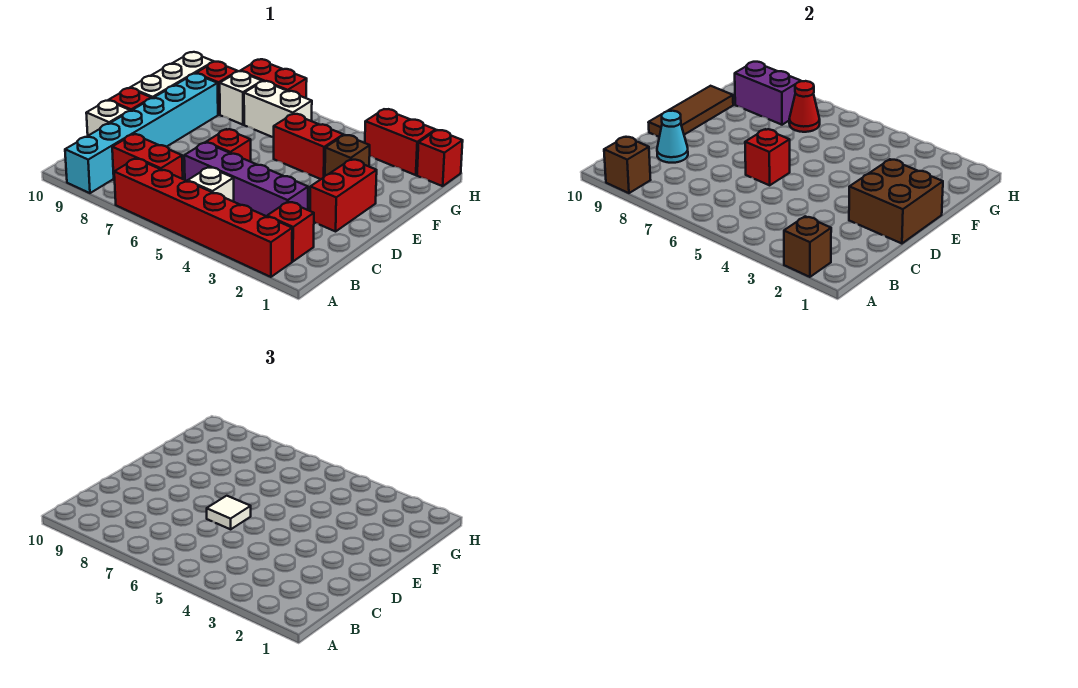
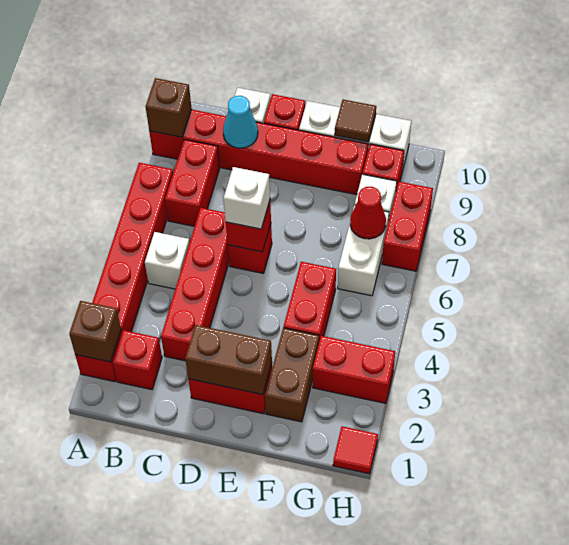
cyan 1x6 brick [65,74,218,193] -> red 1x6 brick [149,110,368,195]
purple 1x4 brick [184,142,308,216] -> red 1x4 brick [161,208,229,361]
brown 2x2 brick [849,159,943,244] -> brown 1x2 brick [185,325,272,395]
white 1x1 tile [207,496,251,529] -> white 1x1 brick [224,167,270,229]
brown 1x3 tile [648,86,733,137] -> brown 1x1 tile [335,99,376,142]
brown 1x1 brick [325,135,370,175] -> brown 1x2 brick [265,328,319,422]
purple 1x2 brick [735,62,801,125] -> none
red 1x1 brick [417,130,463,186] -> red 1x1 tile [333,426,378,474]
red 1x2 brick [365,109,436,175] -> red 1x2 brick turned to [313,336,395,403]

